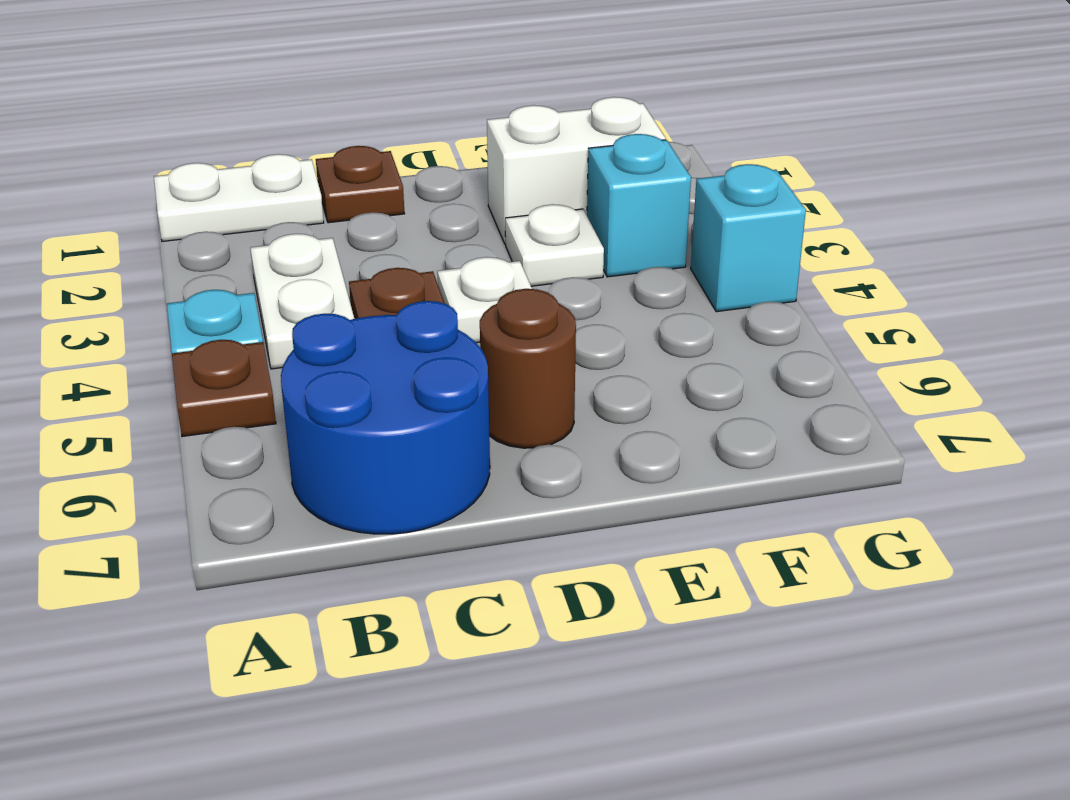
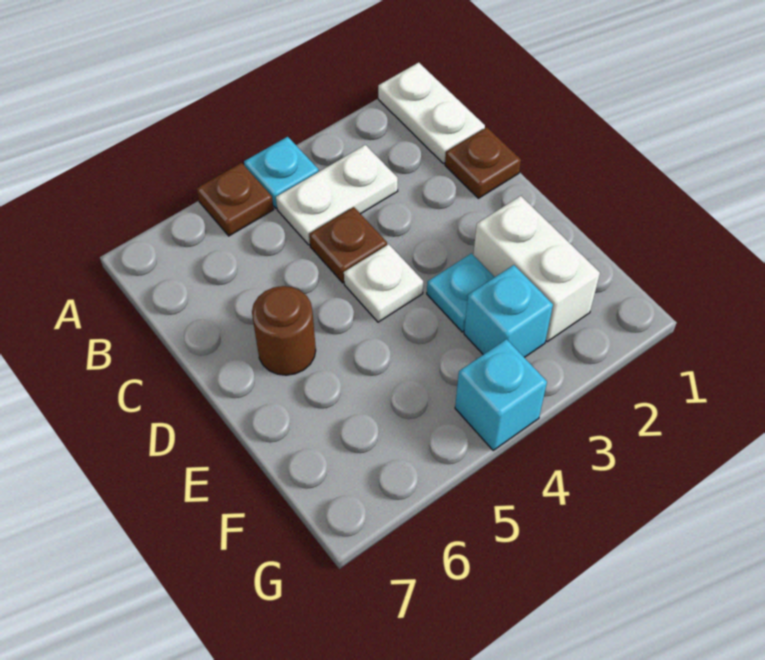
blue 2x2 round brick [281,301,490,534] -> none
white 1x1 plate [505,204,604,286] -> cyan 1x1 plate [427,253,494,332]

